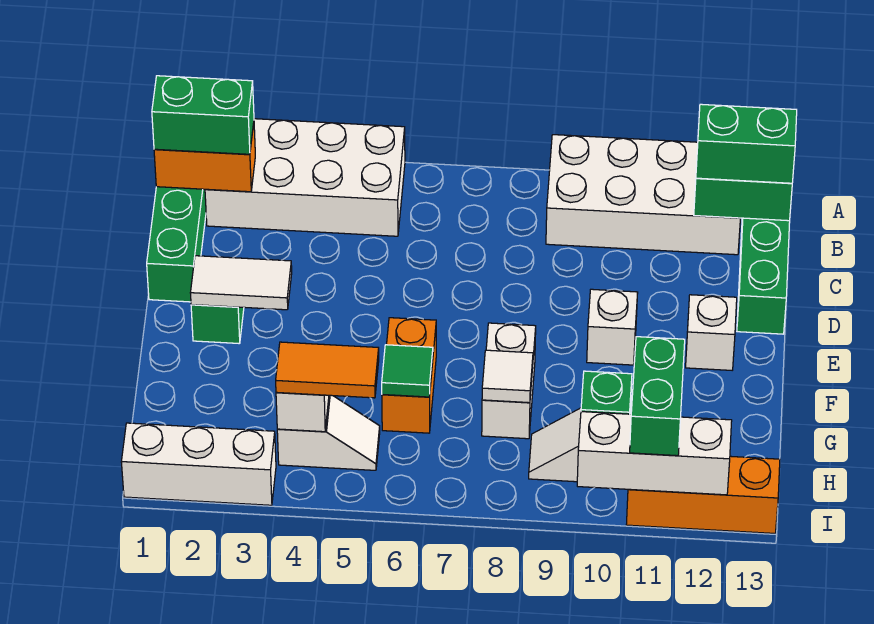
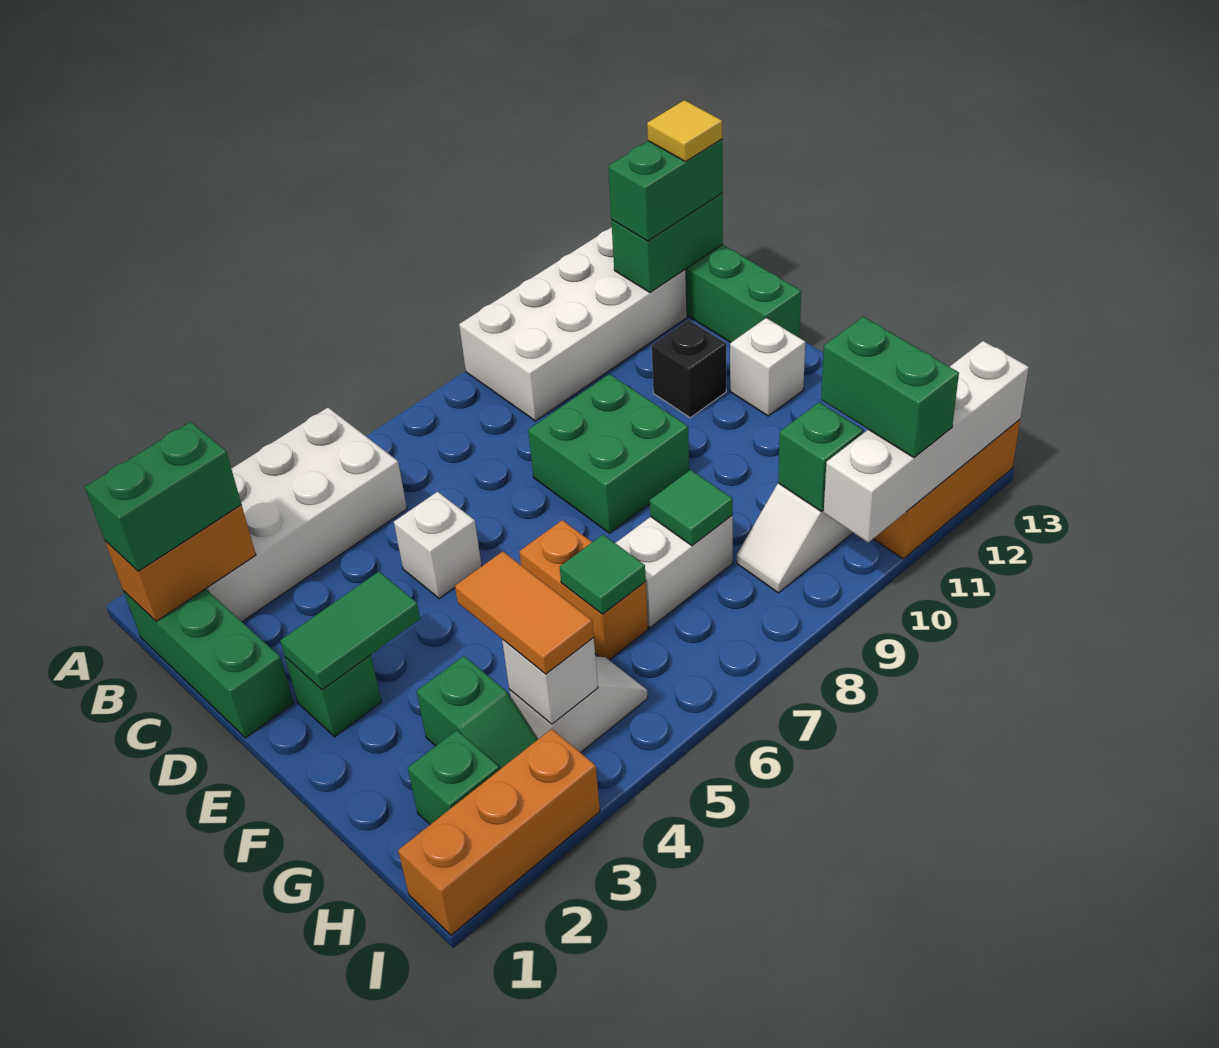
none -> yellow 1x1 tile [647,100,722,162]
none -> green 2x2 brick [528,374,689,533]
none -> black 1x1 brick [651,320,726,418]
white 1x2 tile [191,256,292,310] -> green 1x2 tile [280,572,420,690]
white 1x1 brick [587,289,638,365] -> white 1x1 brick moved to [394,492,482,598]
white 1x2 brick [482,323,536,439] -> white 1x2 brick turned to [616,516,733,628]
none -> green 1x2 slope [417,656,538,769]
white 1x1 tile [482,350,533,403] -> green 1x1 tile [650,470,733,546]
none -> green 1x1 brick [408,730,500,824]
orange 1x2 tile [276,342,379,398] -> orange 1x2 tile turned to [455,551,594,674]
white 1x3 brick [121,423,276,505] -> orange 1x3 brick [398,729,600,935]
white 1x3 brick [577,412,732,495] -> white 1x4 brick [824,341,1029,542]

